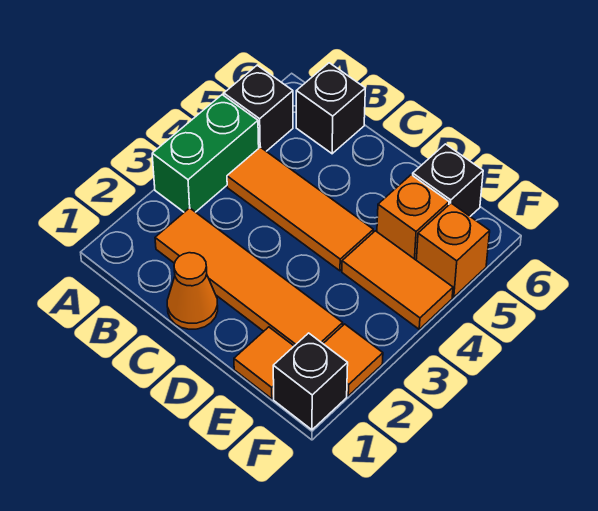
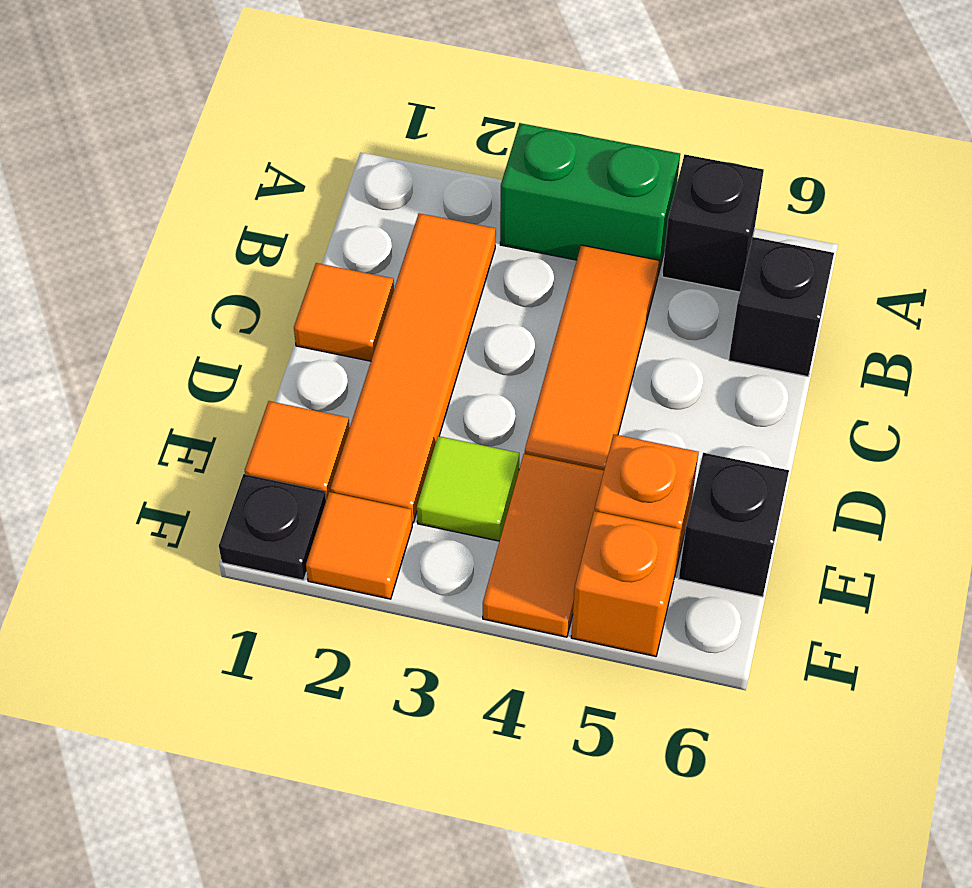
orange 1x1 cone [167,253,218,329] -> orange 1x1 tile [294,263,394,361]
none -> lime 1x1 tile [417,436,519,541]
black 1x1 brick [273,333,348,430] -> black 1x1 plate [219,474,326,580]

